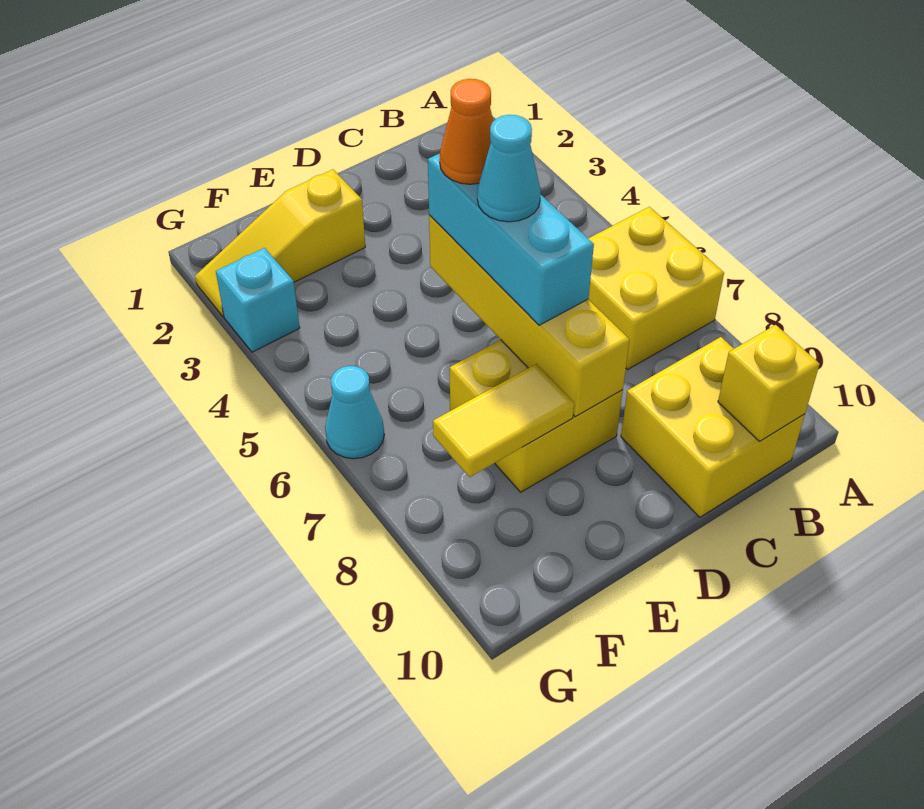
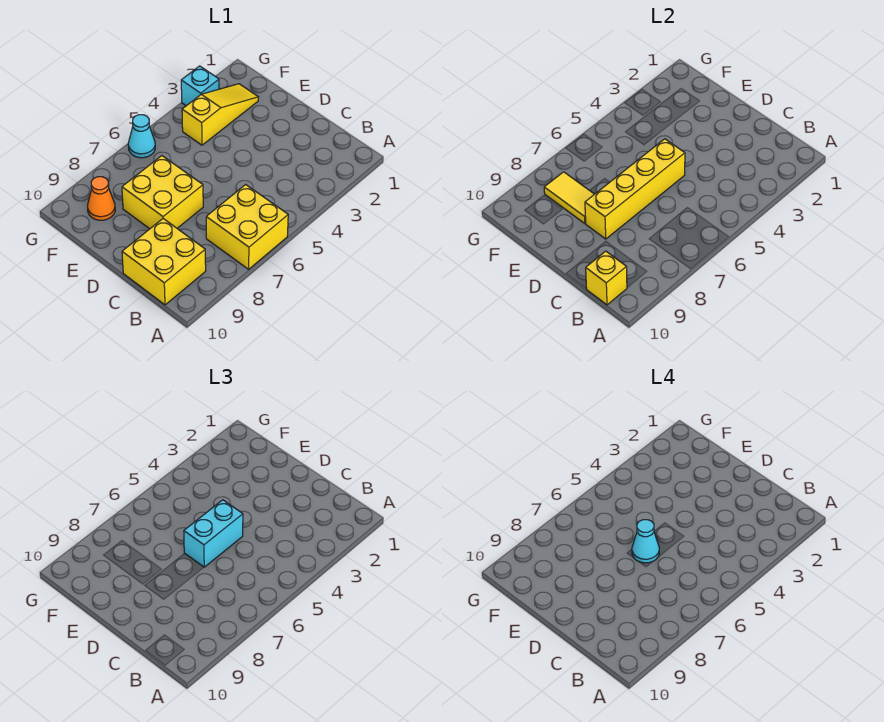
cyan 1x3 brick [428,153,594,325] -> cyan 1x2 brick [184,500,243,567]
orange 1x1 cone [440,79,493,184] -> orange 1x1 cone moved to [88,177,115,220]
yellow 1x3 slope [195,170,365,317] -> yellow 1x3 slope turned to [182,84,258,145]

